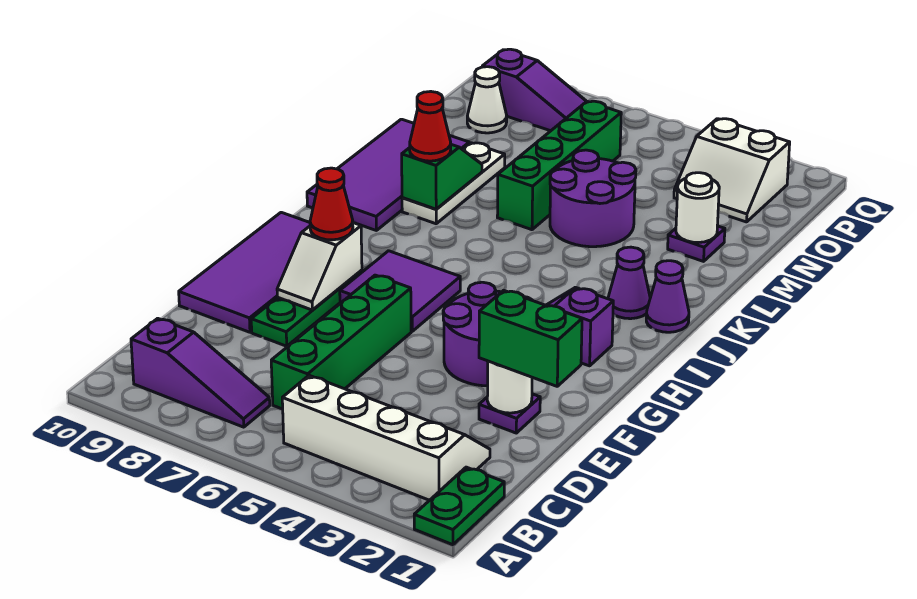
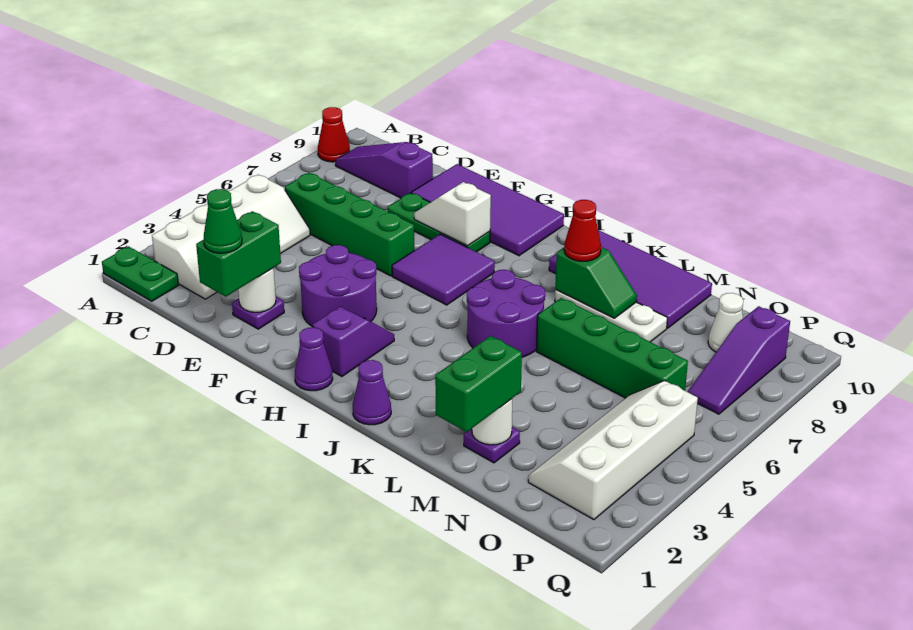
purple 1x3 slope [131,318,270,427] -> purple 1x3 slope turned to [335,142,433,198]
none -> green 1x1 cone [204,189,242,253]
red 1x1 cone [310,168,353,240] -> red 1x1 cone moved to [318,107,350,162]
purple 1x1 cone [608,247,650,319] -> purple 1x1 cone moved to [295,327,333,391]
purple 2x2 round brick [550,150,636,247] -> purple 2x2 round brick moved to [467,270,545,357]
none -> green 1x2 brick [435,336,522,432]
white 2x2 slope [674,119,790,222] -> white 2x4 slope [528,381,698,520]

